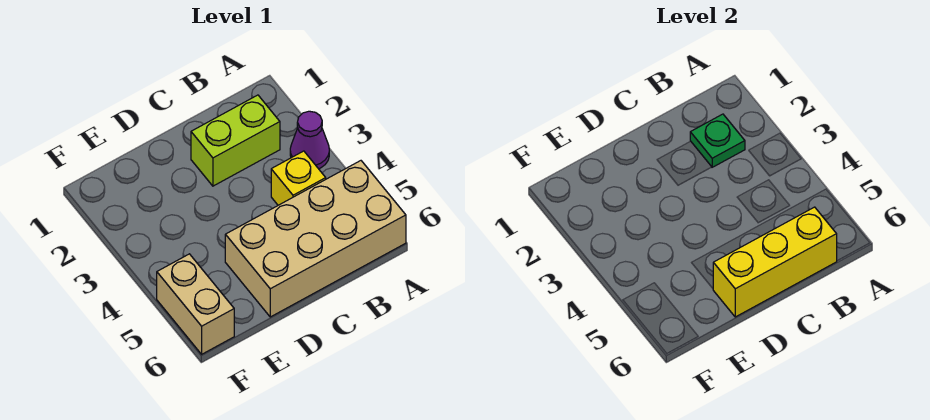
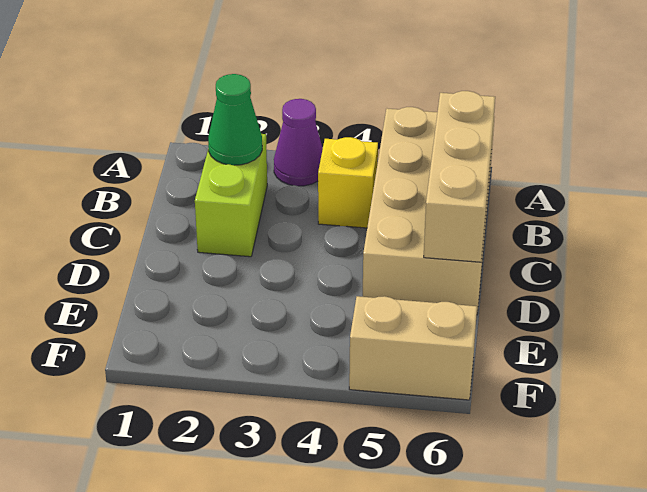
green 1x1 plate [690,114,745,167] -> green 1x1 cone [208,74,262,165]
yellow 1x3 brick [713,207,837,317] -> tan 1x3 brick [424,91,495,262]

